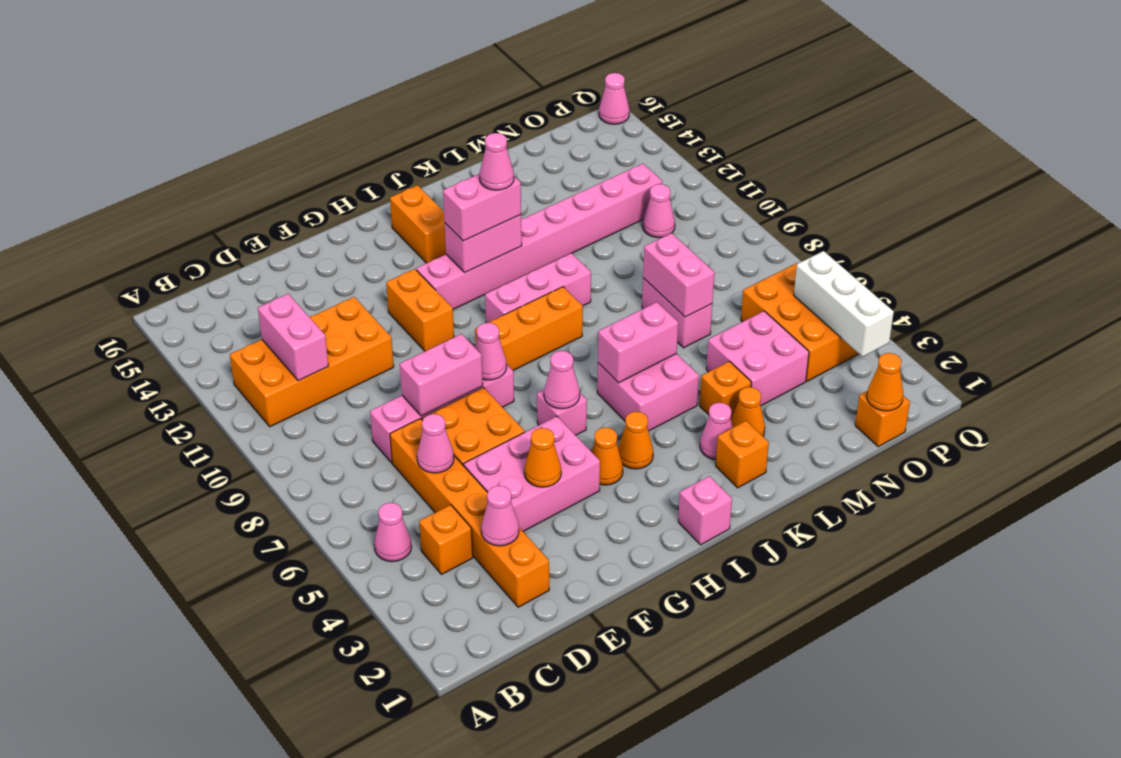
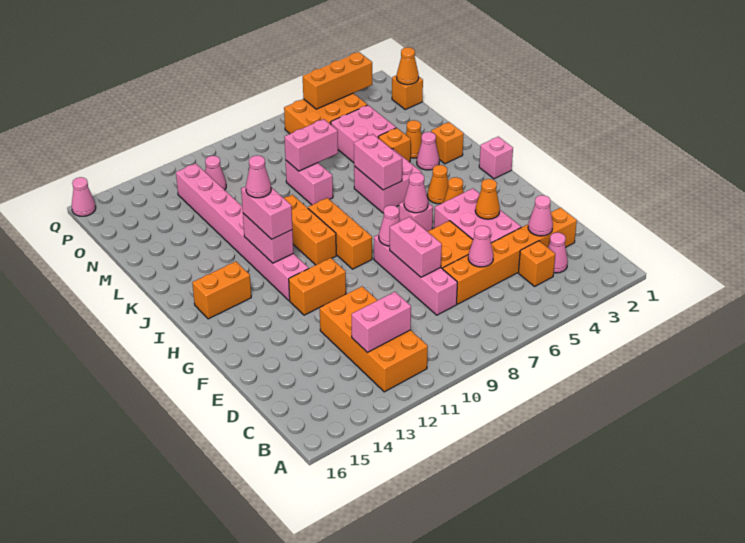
pink 1x1 cone [374,503,412,562] -> pink 1x1 cone moved to [548,233,568,273]
pink 1x3 brick [485,253,591,323] -> orange 1x3 brick [284,195,336,265]
pink 1x2 brick [642,278,712,348] -> pink 1x2 brick turned to [285,160,333,205]
white 1x3 brick [794,251,894,357] -> orange 1x3 brick [303,52,372,109]

